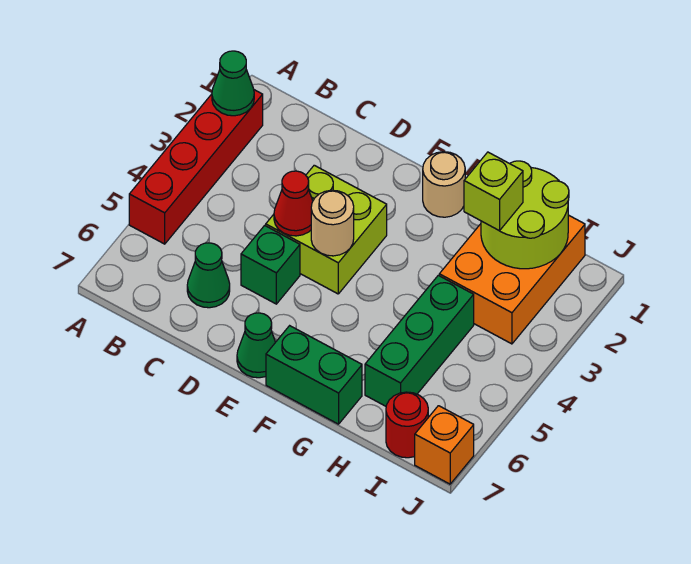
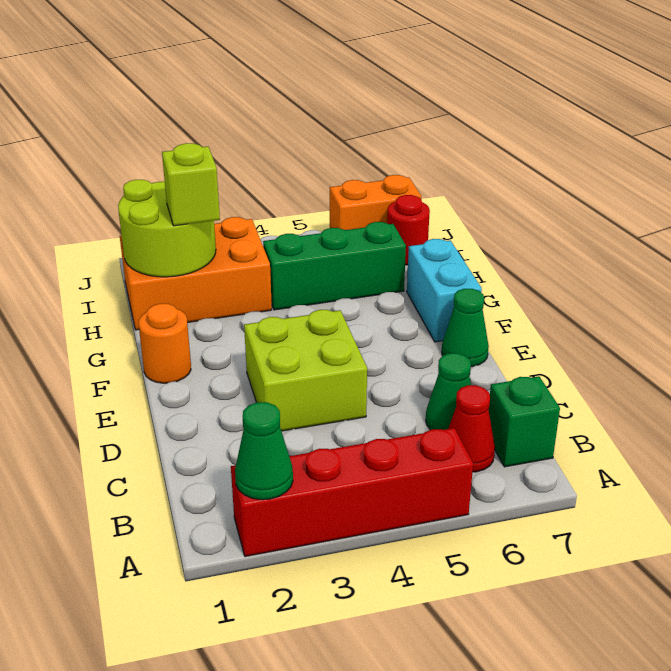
red 1x1 cone [274,171,313,236] -> red 1x1 cone moved to [448,385,495,472]
green 1x1 brick [241,225,300,304] -> green 1x1 brick moved to [489,376,560,467]
tan 1x1 round brick [311,190,354,256] -> none
tan 1x1 round brick [423,152,465,217] -> orange 1x1 round brick [139,304,191,383]
green 1x2 brick [266,326,362,424] -> cyan 1x2 brick [407,239,482,342]
orange 1x1 brick [415,406,474,484] -> orange 1x2 brick [330,175,421,230]

